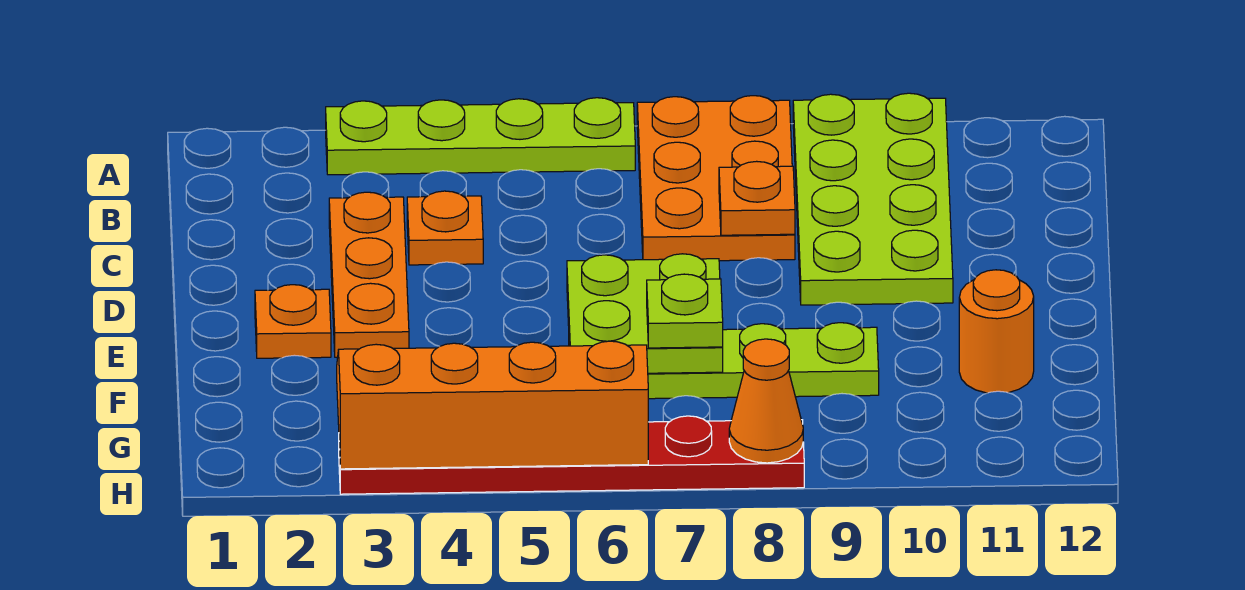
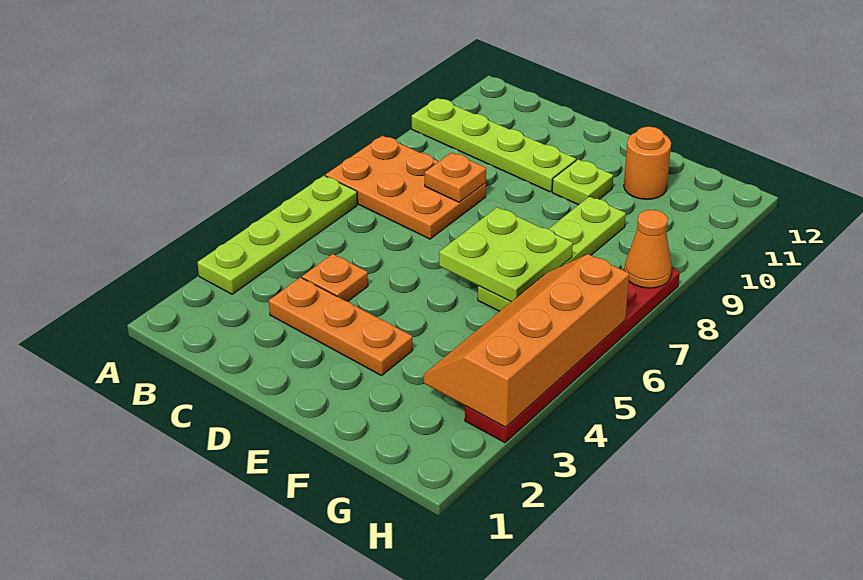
lime 2x4 plate [793,93,953,305] -> lime 1x4 plate [412,98,576,192]
orange 1x1 plate [255,285,331,358] -> none
lime 1x1 plate [647,274,723,348] -> lime 1x1 plate moved to [552,159,613,205]

